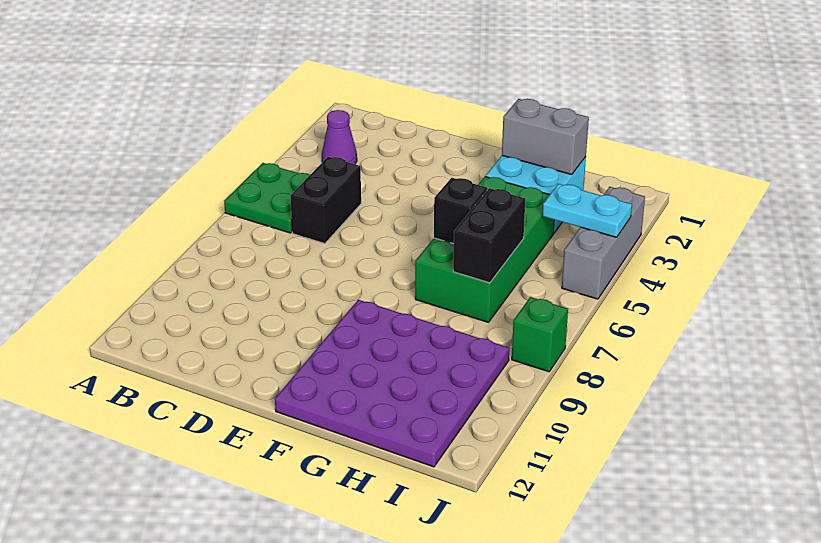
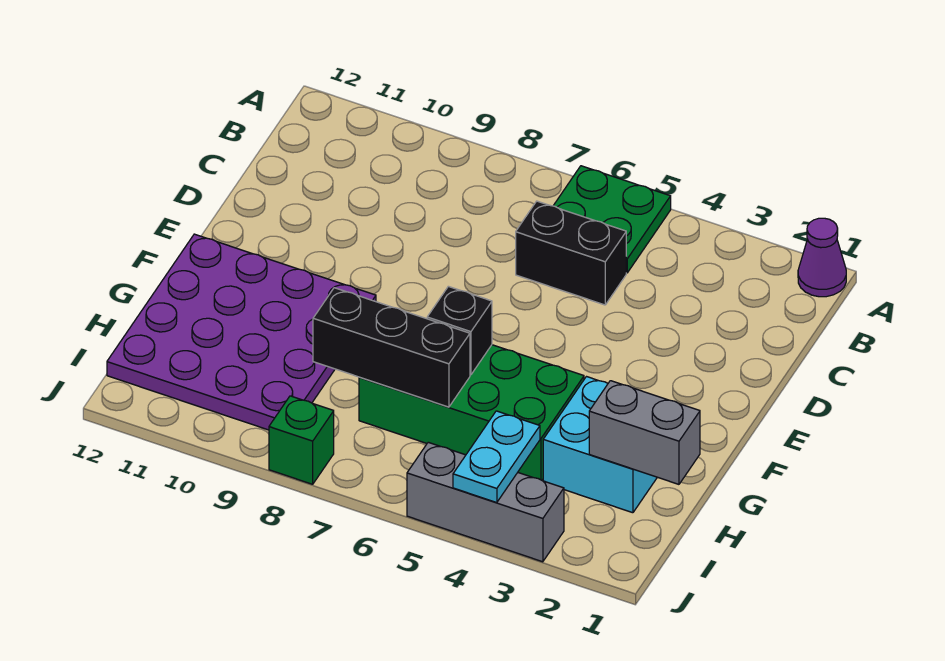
purple 1x1 cone [322,110,357,164] -> purple 1x1 cone moved to [798,218,846,297]
grey 1x2 brick [502,99,589,175] -> grey 1x2 brick turned to [589,381,700,484]
black 1x2 brick [453,188,525,283] -> black 1x3 brick [313,288,470,407]

